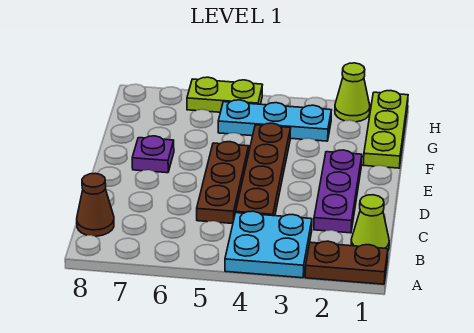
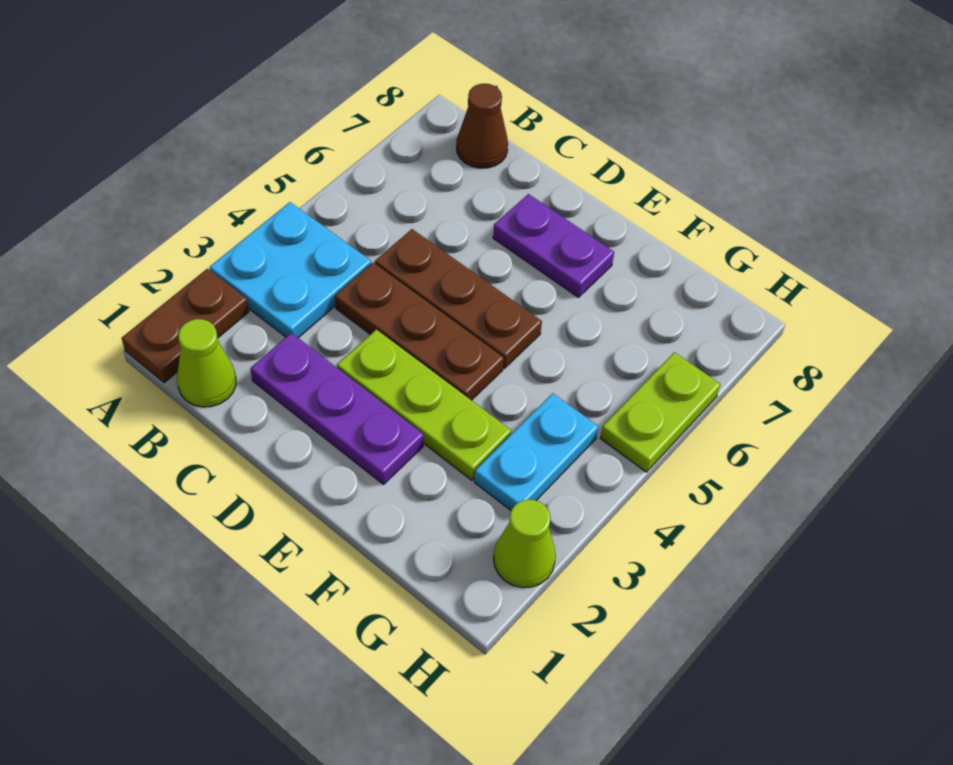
brown 1x4 plate [236,123,291,216] -> brown 1x3 plate [335,263,504,400]
purple 1x1 plate [132,136,174,173] -> purple 1x2 plate [493,194,614,297]
lime 1x3 plate [364,91,408,168] -> lime 1x3 plate moved to [337,329,511,480]
cyan 1x3 plate [218,100,331,141] -> cyan 1x2 plate [474,393,598,510]

